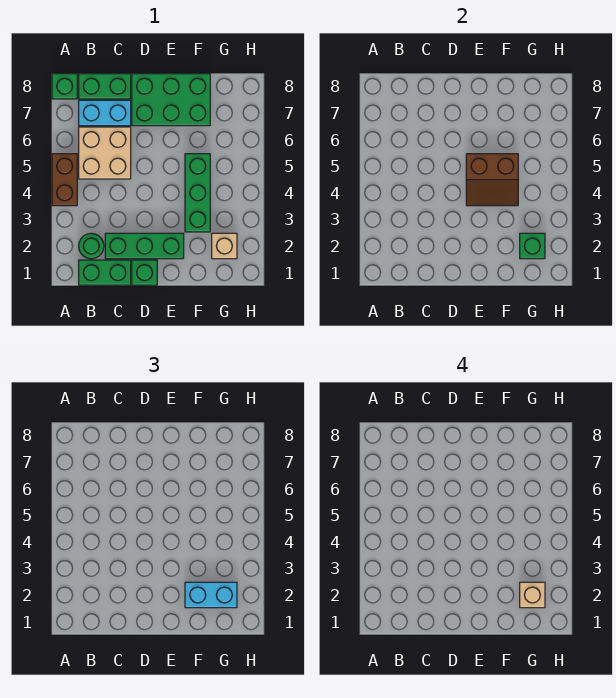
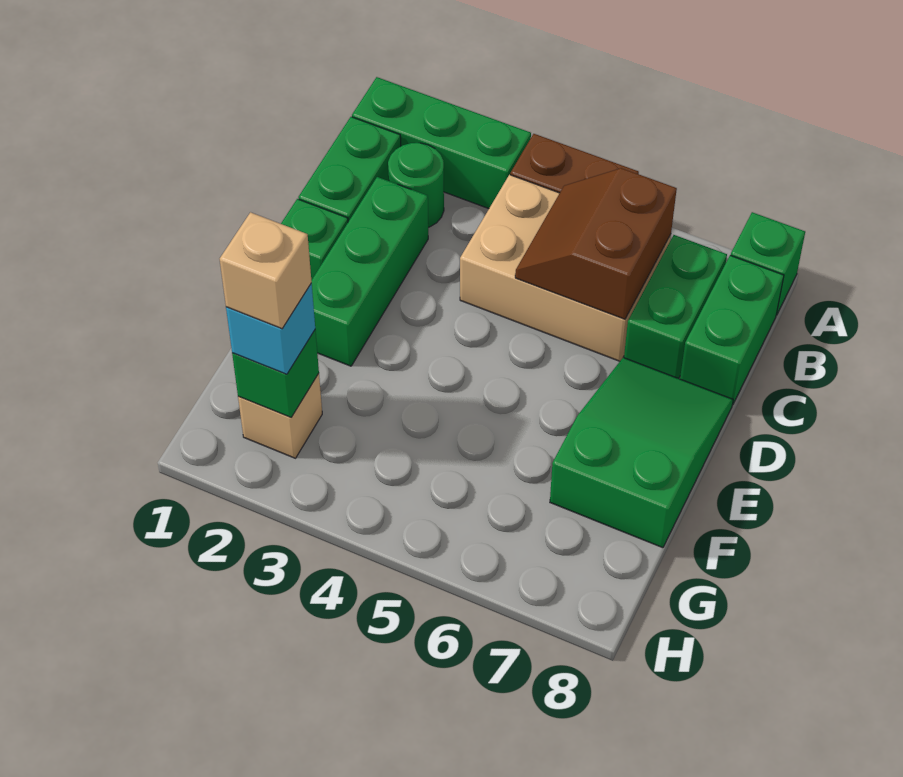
tan 2x2 brick [79,127,131,179] -> tan 2x3 brick [460,175,671,361]
cyan 1x2 brick [79,100,131,126] -> green 1x2 brick [624,235,727,379]
green 2x3 brick [132,74,210,126] -> green 2x3 slope [550,358,733,548]
brown 2x2 slope [466,154,518,206] -> brown 2x2 slope moved to [515,168,677,319]
cyan 1x2 brick [185,582,237,608] -> cyan 1x1 brick [226,283,315,374]
green 1x3 brick [185,154,210,232] -> green 1x3 brick moved to [352,77,531,209]

